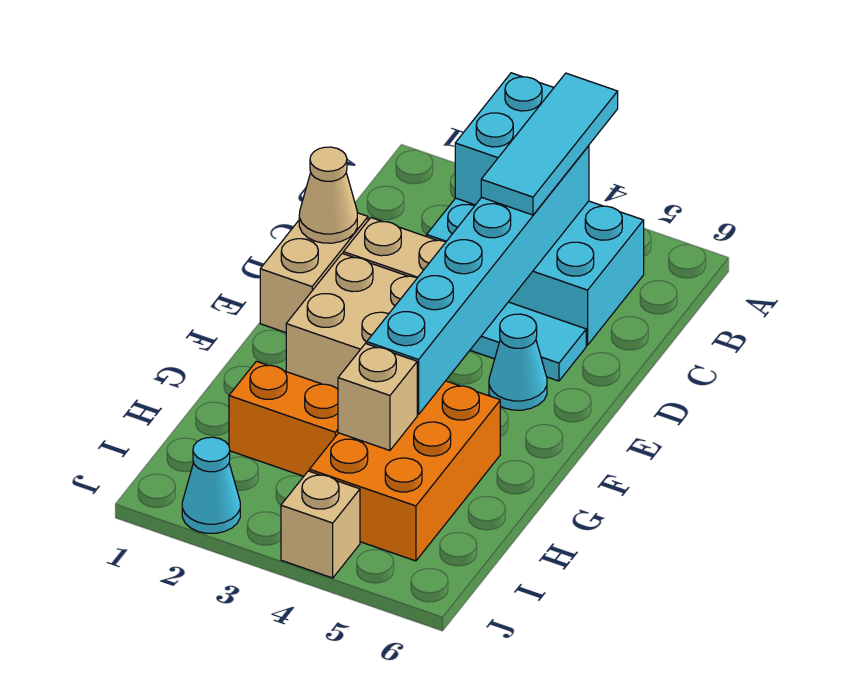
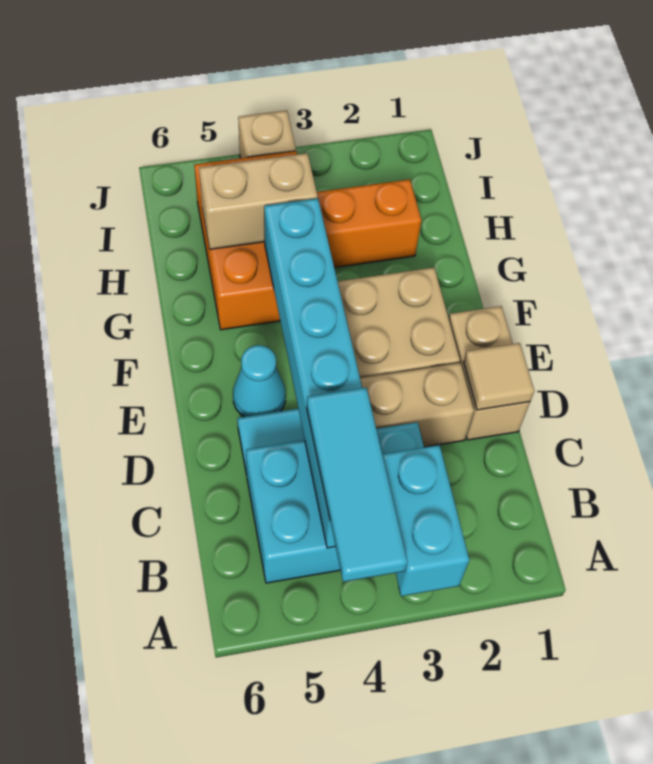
tan 1x1 cone [299,147,357,243] -> tan 1x1 tile [464,343,534,410]
tan 1x1 brick [338,344,417,450] -> tan 1x2 brick [199,153,318,249]
cyan 1x1 cone [182,437,240,533] -> none

